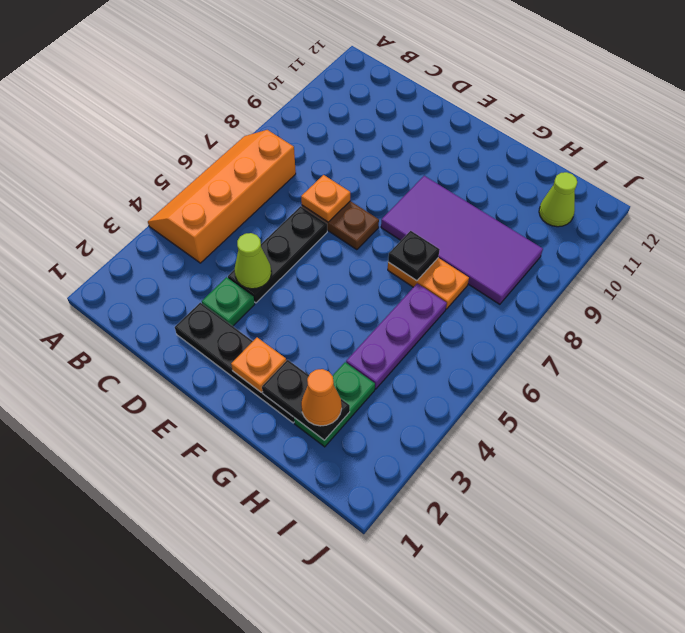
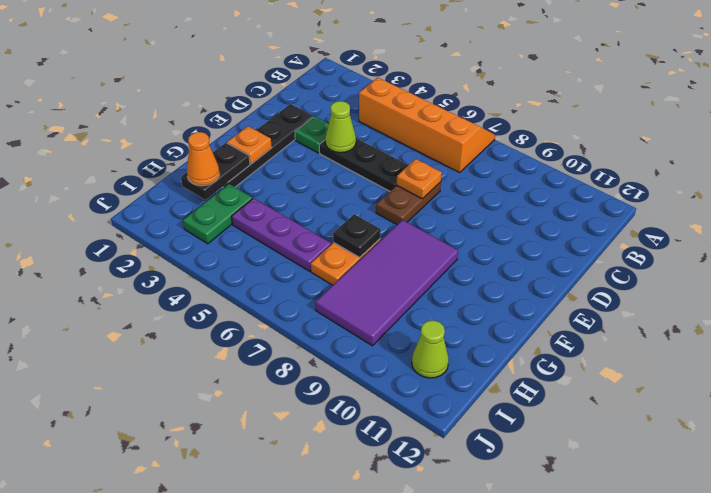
green 1x2 plate [294,362,375,447] -> green 1x2 plate turned to [183,184,252,244]

